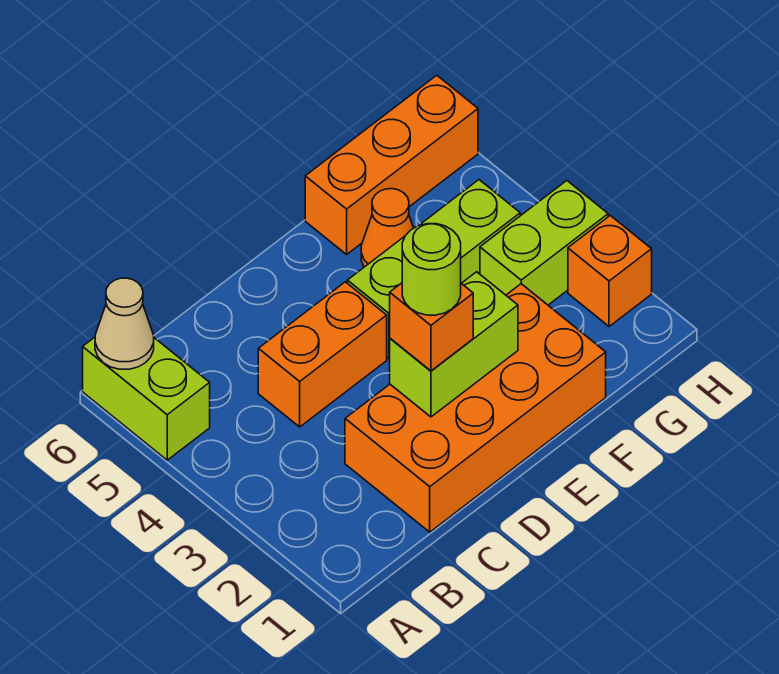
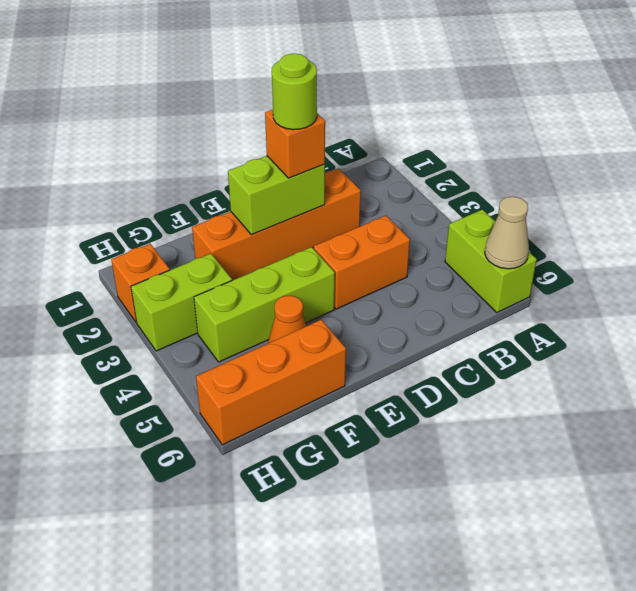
orange 2x4 brick [345,284,606,532] -> orange 1x4 brick [192,169,361,280]

